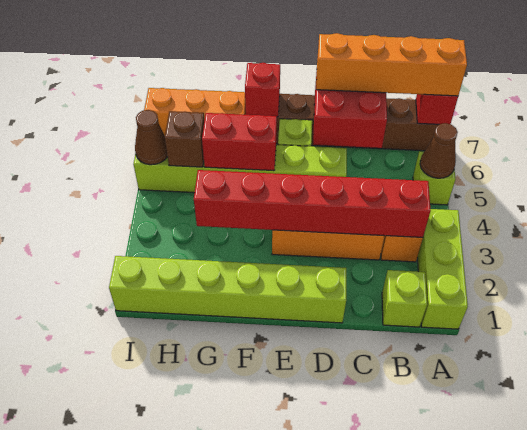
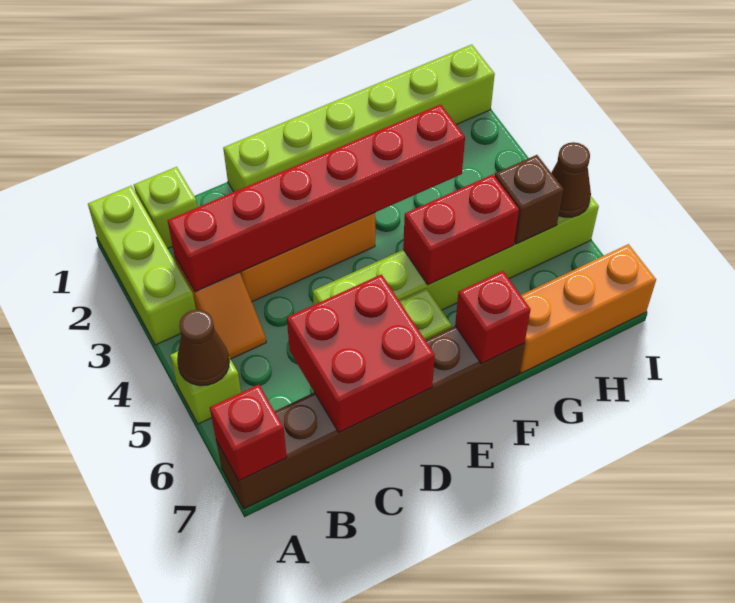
orange 1x4 brick [316,33,467,96] -> none

